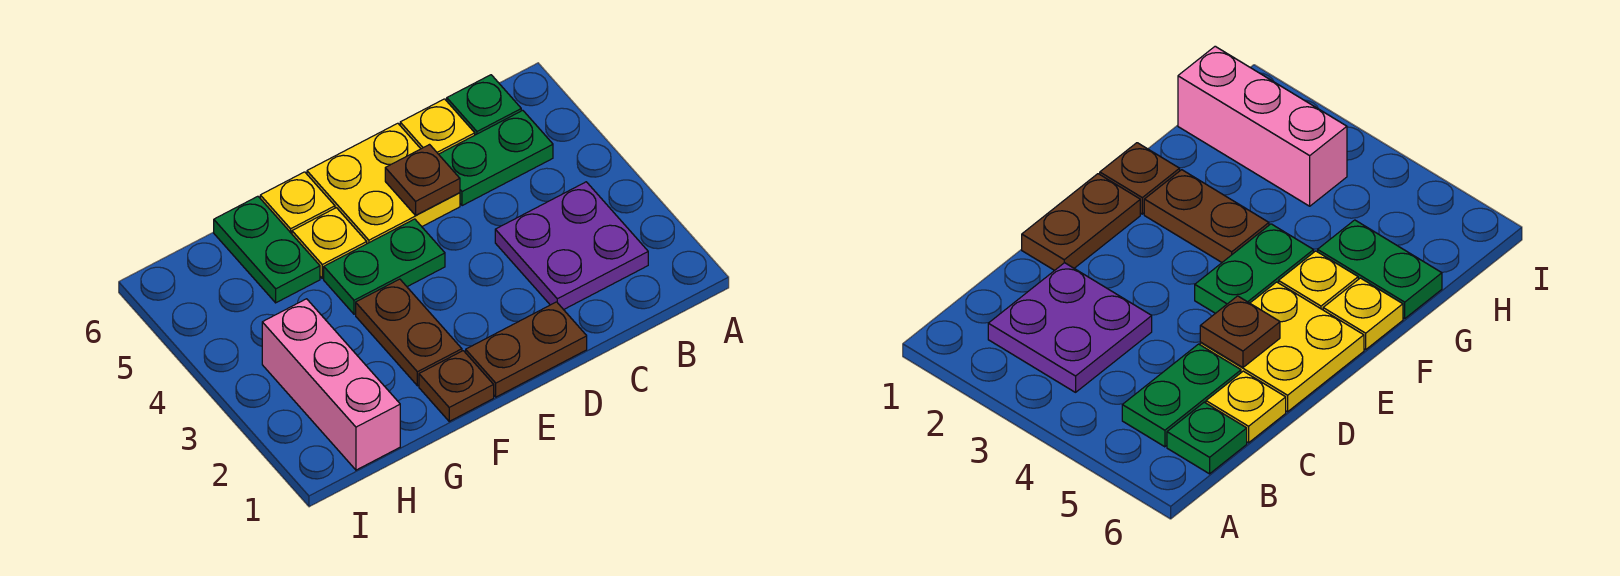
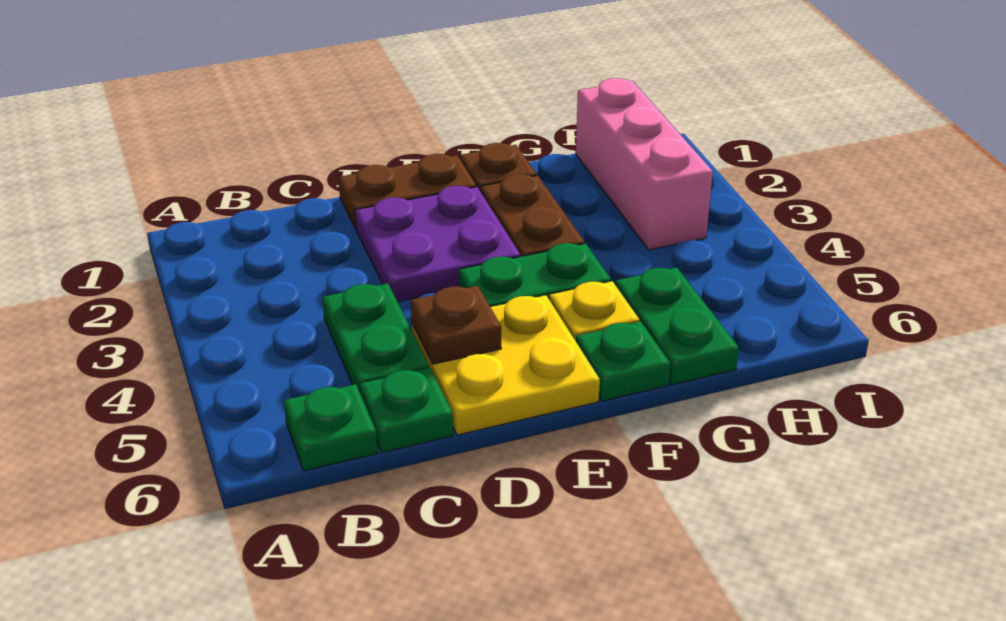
purple 2x2 plate [495,182,648,310] -> purple 2x2 plate moved to [355,186,520,302]
green 1x2 plate [439,110,553,206] -> green 1x2 plate turned to [322,284,429,392]
yellow 1x1 plate [400,99,475,154] -> green 1x1 plate [360,368,453,453]
yellow 1x1 plate [260,172,335,234] -> green 1x1 plate [576,322,670,401]

